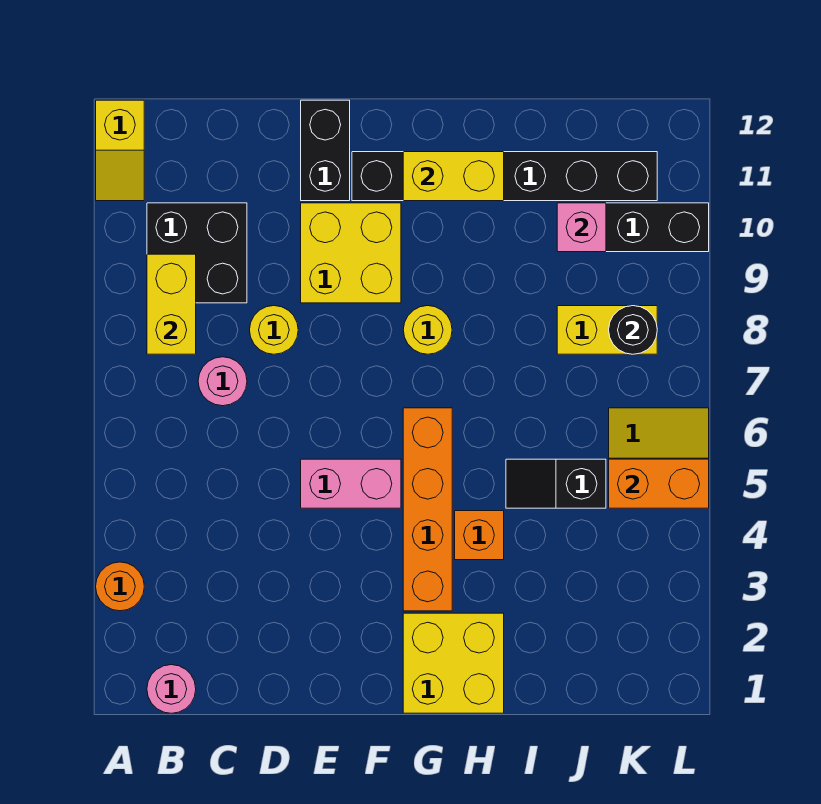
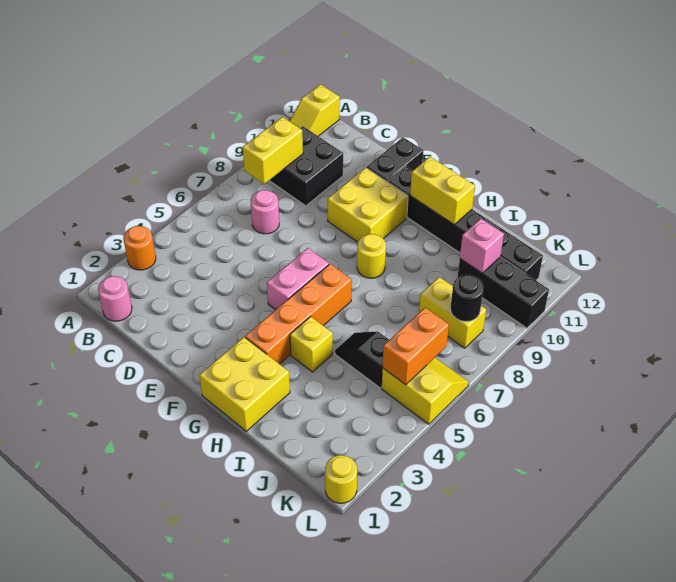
yellow 1x1 round brick [250,306,298,354] -> yellow 1x1 round brick moved to [325,455,357,503]
pink 1x2 brick [301,459,401,508] -> pink 1x2 brick turned to [267,248,329,310]
orange 1x1 brick [455,511,504,560] -> yellow 1x1 brick [290,316,333,372]
orange 1x2 brick [609,459,709,508] -> orange 1x2 brick turned to [382,308,449,385]

